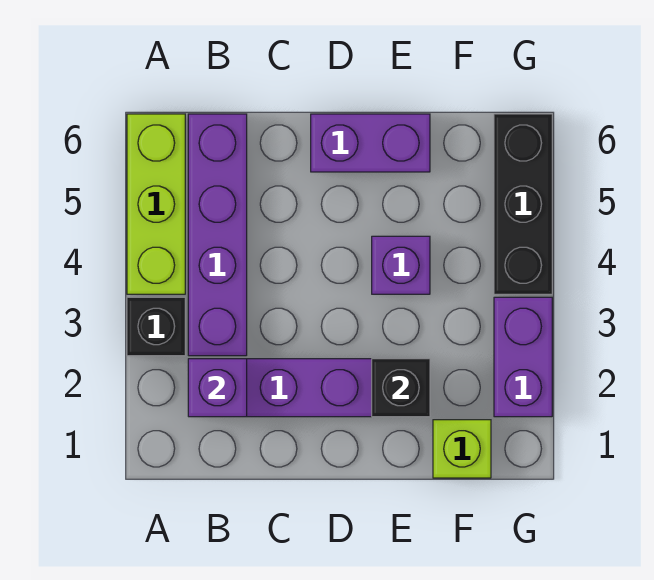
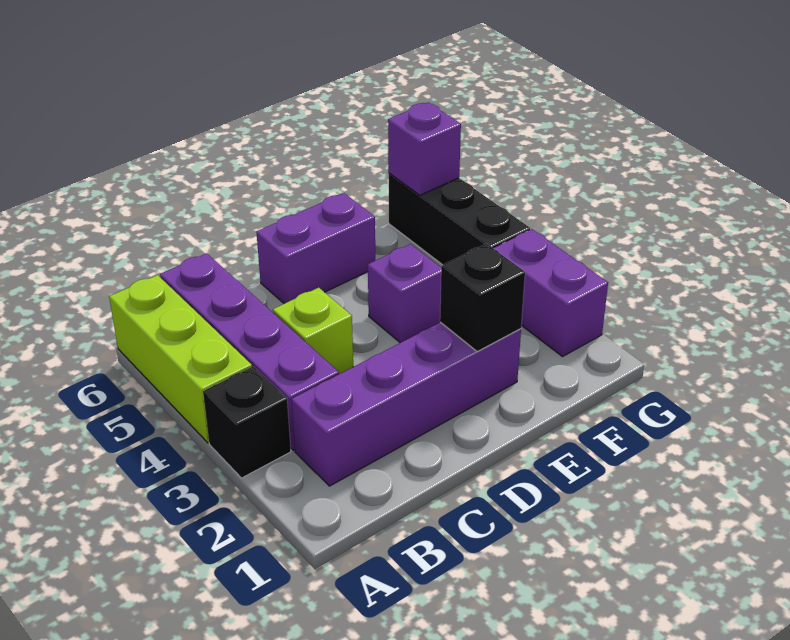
purple 1x1 brick [188,359,247,417] -> purple 1x1 brick moved to [388,102,461,195]
lime 1x1 brick [433,420,491,478] -> lime 1x1 brick moved to [273,288,353,374]

